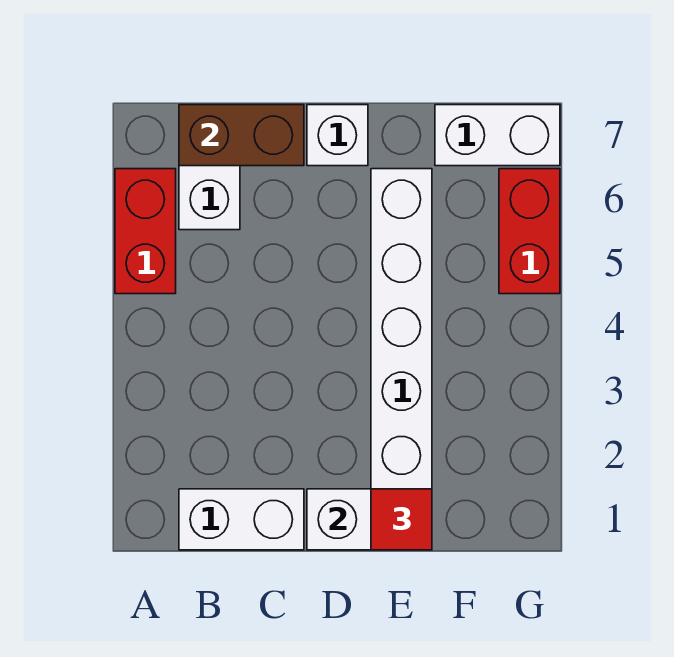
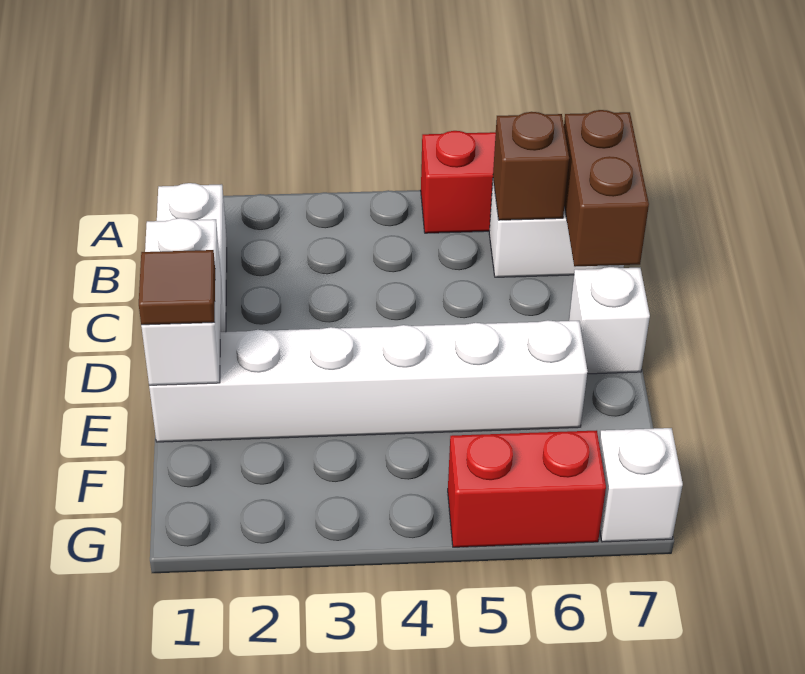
none -> brown 1x1 brick [493,112,569,220]
red 1x1 tile [371,489,432,550] -> brown 1x1 tile [139,250,215,325]
white 1x2 brick [435,105,560,166] -> white 1x1 brick [599,428,683,542]

